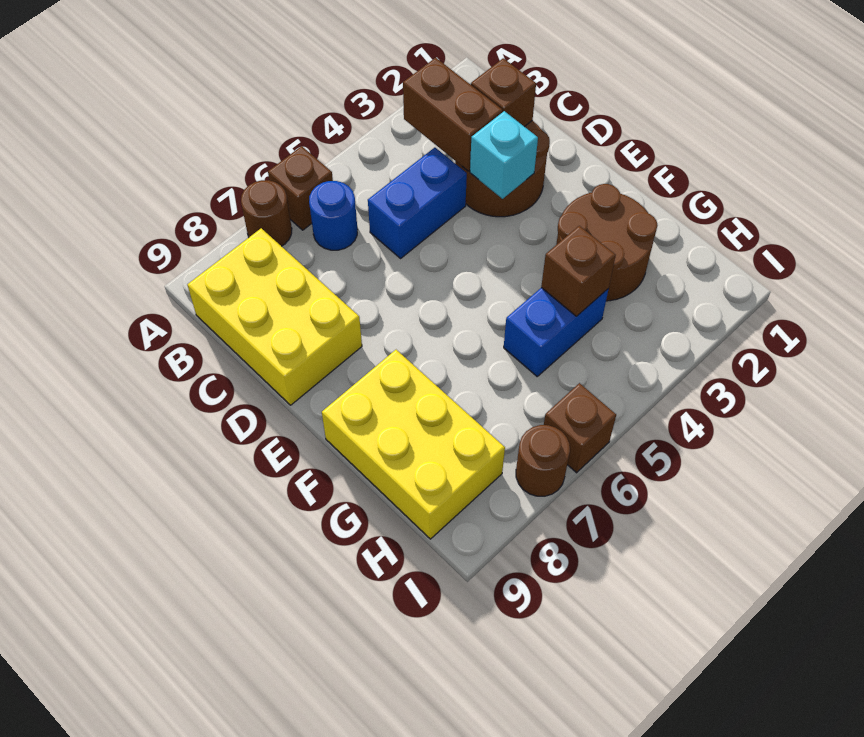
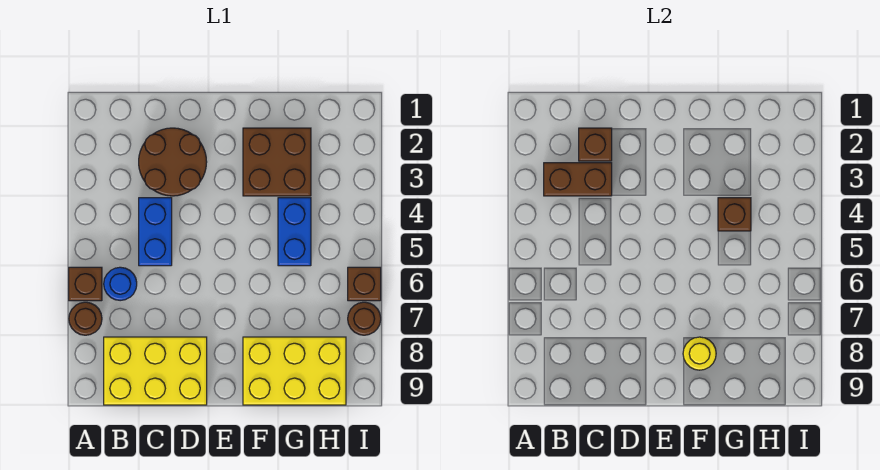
cyan 1x1 brick [470,111,538,199] -> none
brown 2x2 round brick [556,184,658,301] -> brown 2x2 brick [243,128,311,196]
none -> yellow 1x1 round brick [683,337,716,370]

